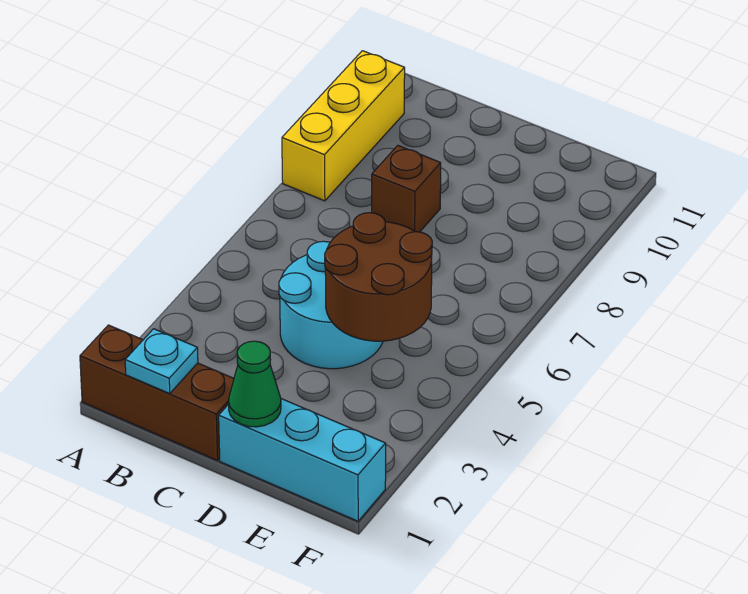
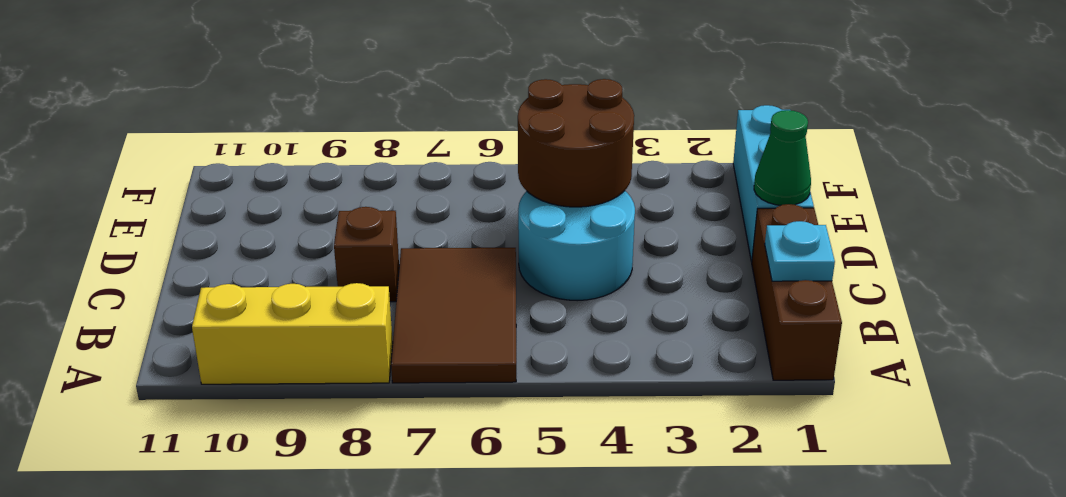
none -> brown 2x3 tile [391,248,516,383]

